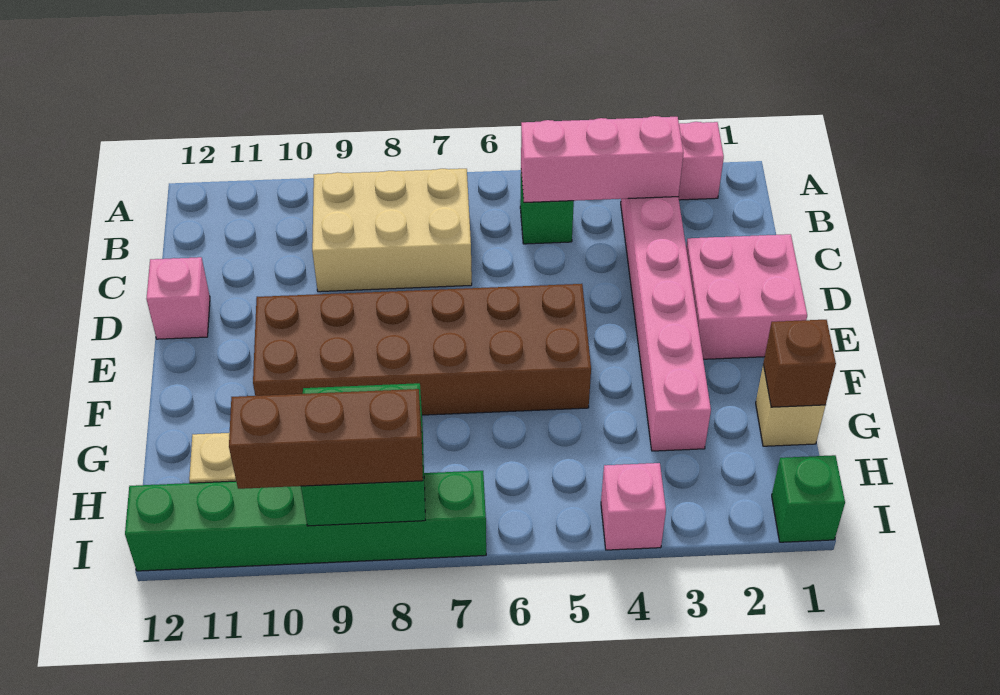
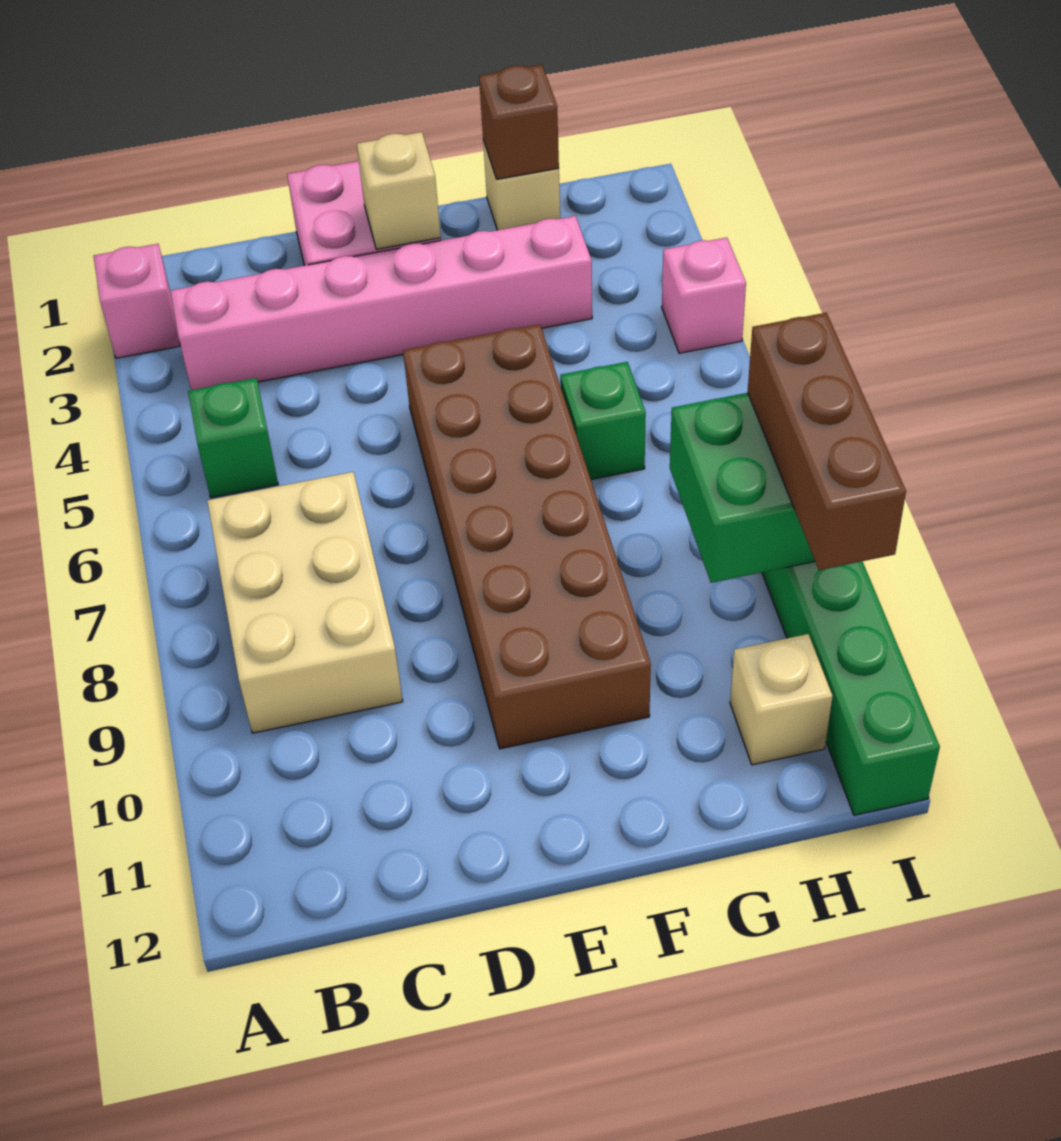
pink 1x3 brick [521,116,684,202] -> none
pink 1x1 brick [146,257,210,339] -> none
none -> tan 1x1 brick [357,132,441,249]
green 1x1 brick [772,455,845,542] -> green 1x1 brick moved to [560,362,646,480]

